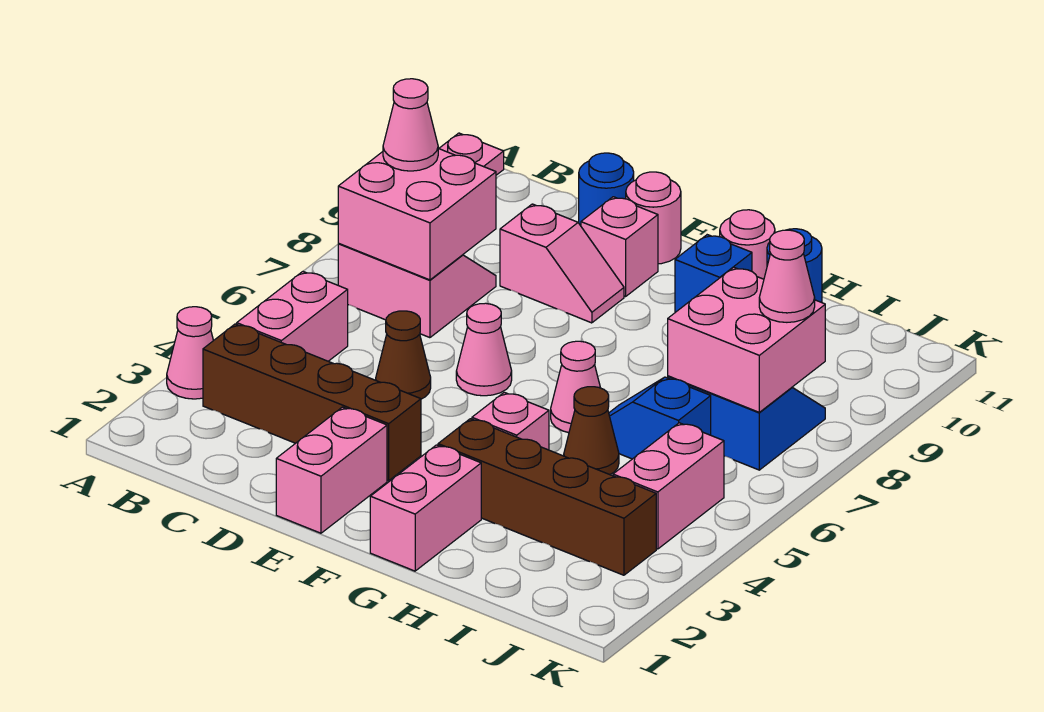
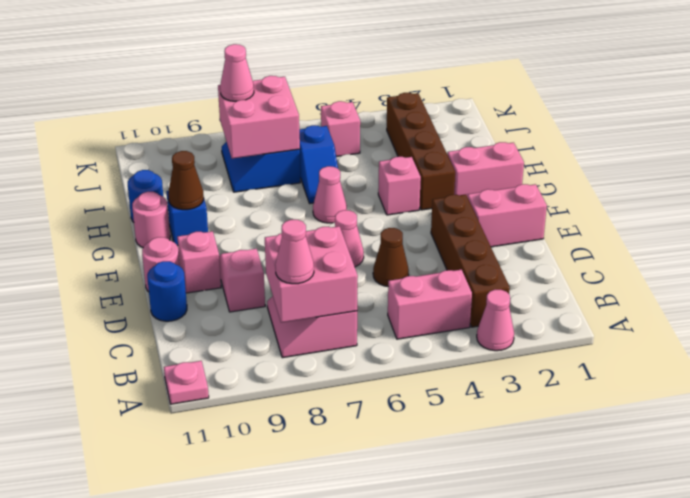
brown 1x1 cone [564,387,619,475] -> brown 1x1 cone moved to [168,151,204,210]
pink 1x2 brick [613,423,724,549] -> pink 1x1 brick [321,101,360,157]

